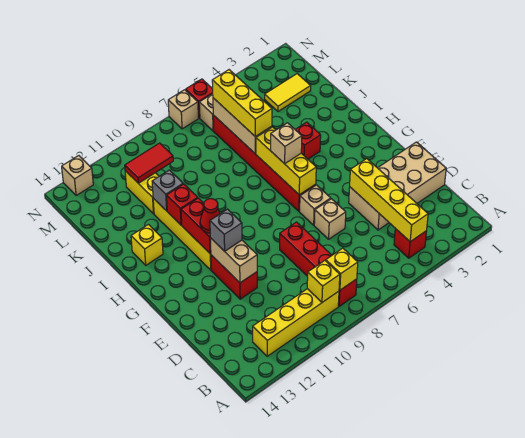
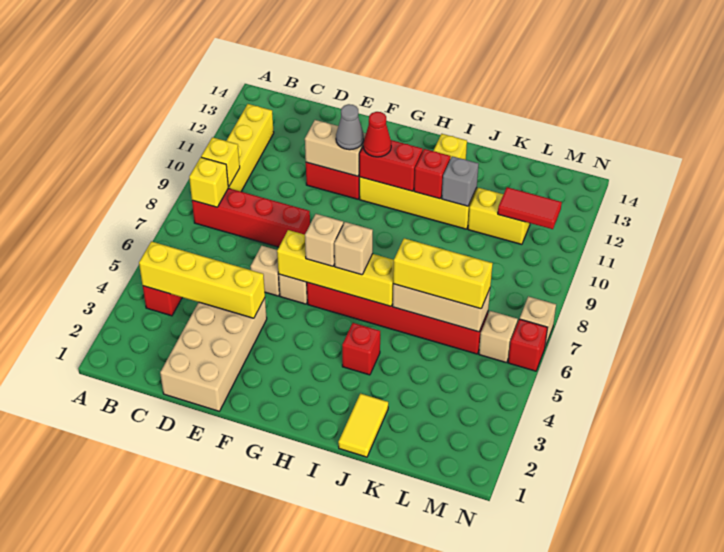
grey 1x1 brick [210,209,242,251] -> grey 1x1 cone [336,104,364,150]
yellow 1x3 brick [256,127,316,195] -> yellow 1x4 brick [277,230,394,306]
yellow 1x2 tile [265,74,311,112] -> yellow 1x2 tile moved to [338,394,388,457]
red 1x2 tile [125,143,173,183] -> red 1x2 tile turned to [498,187,562,229]
tan 1x1 brick [62,156,93,195] -> tan 1x1 brick moved to [305,214,343,266]

